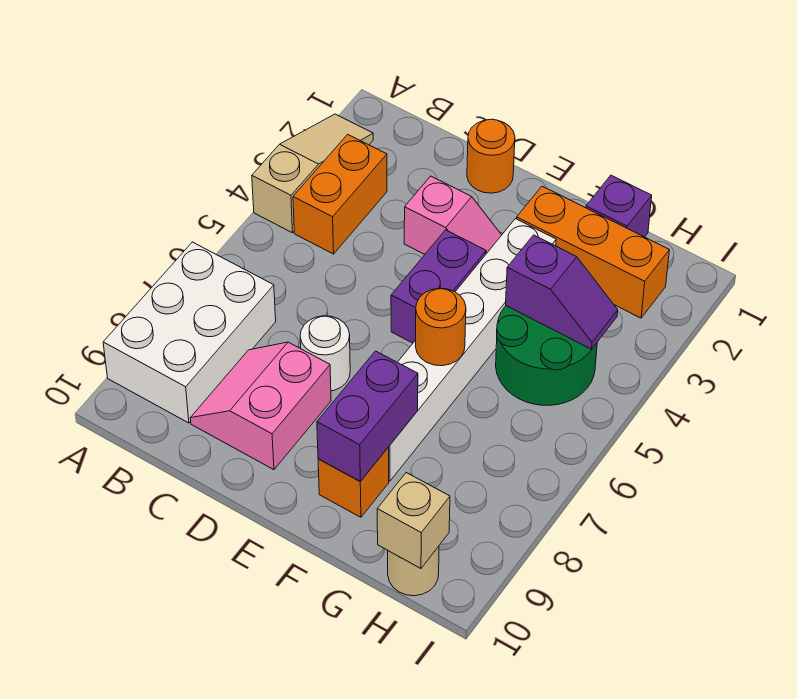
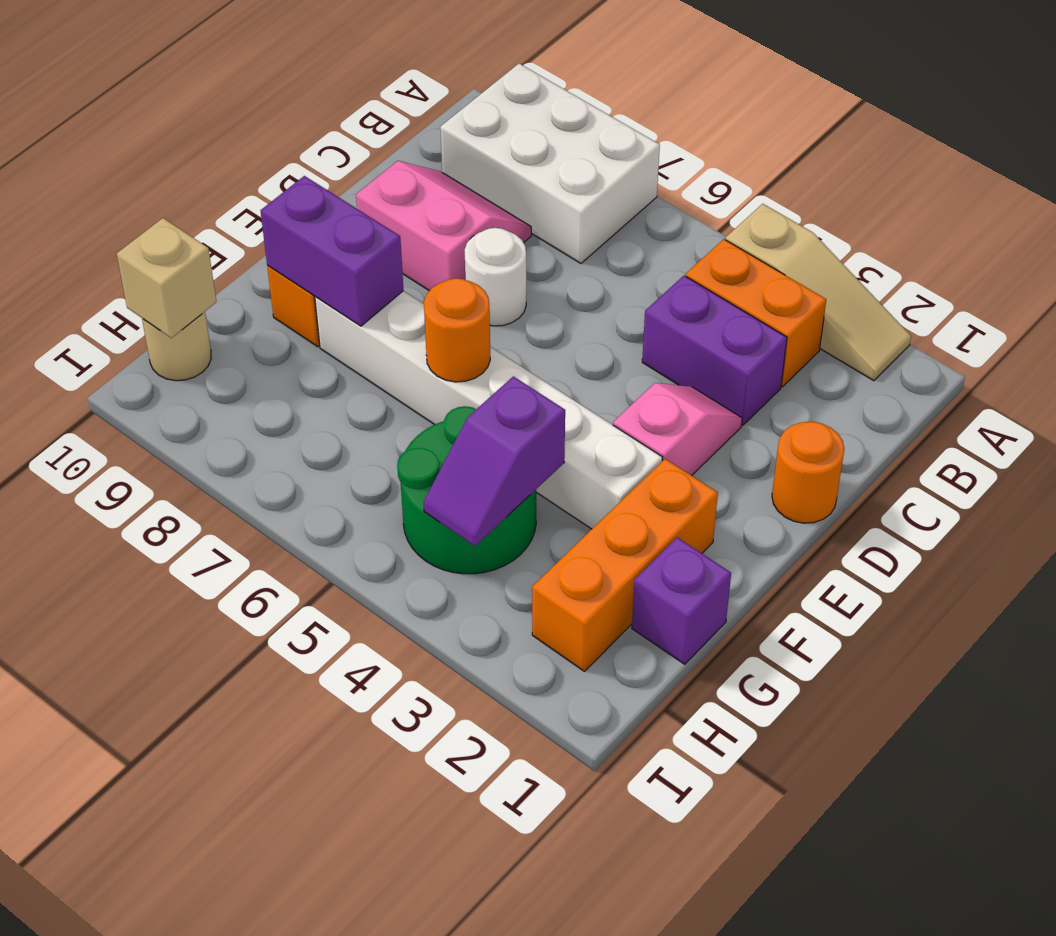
pink 1x2 slope [404,176,501,254] -> pink 1x2 slope turned to [613,383,742,475]
purple 1x2 brick [391,230,486,343] -> purple 1x2 brick moved to [642,276,787,425]

